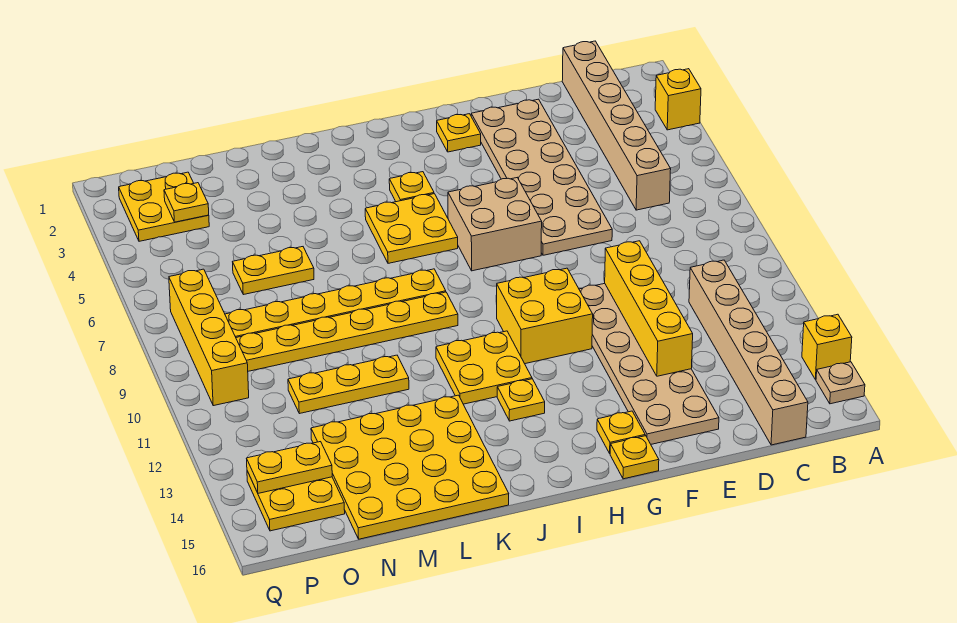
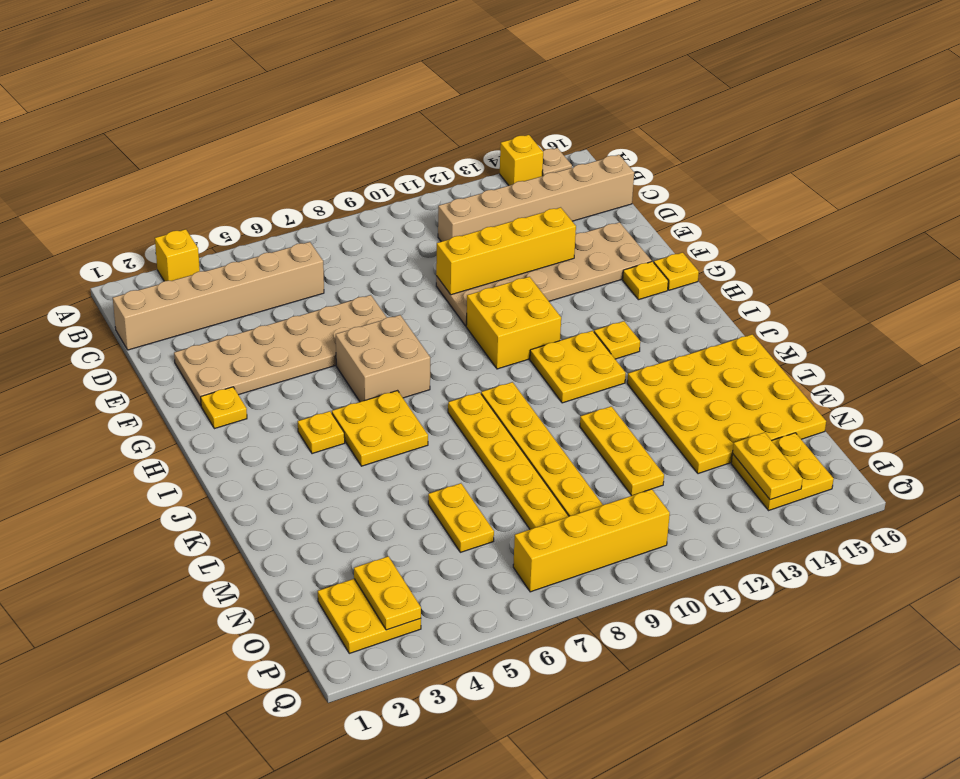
yellow 1x1 plate [164,183,209,222] -> yellow 1x2 plate [354,556,421,630]

